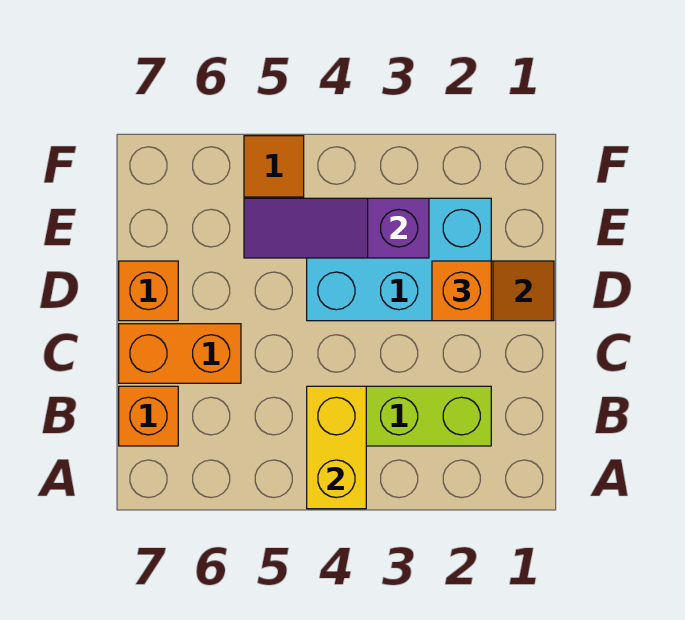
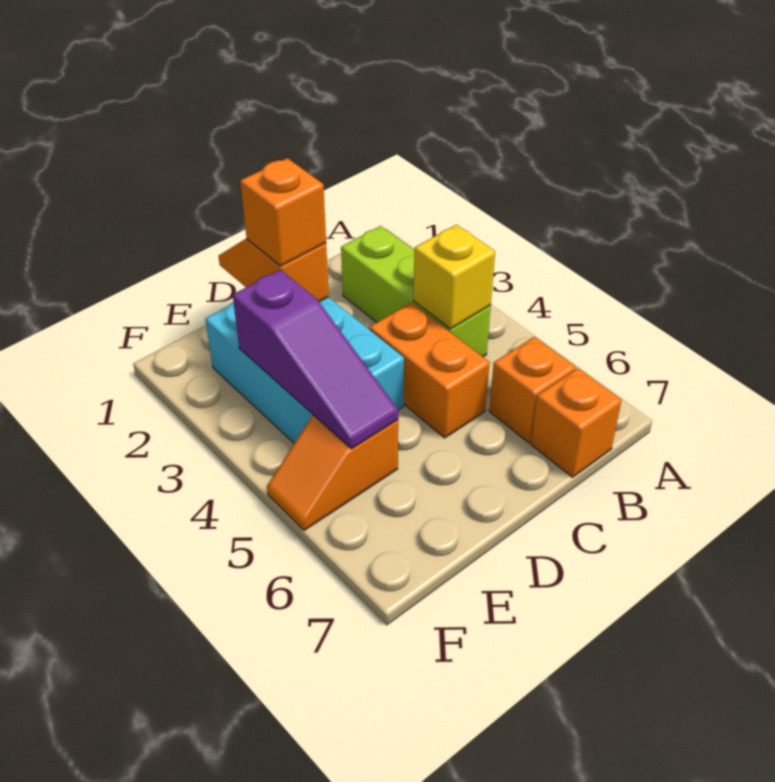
yellow 1x2 brick [307,386,366,509] -> yellow 1x1 brick [413,225,495,329]
orange 1x2 brick [119,324,241,383] -> orange 1x2 brick moved to [369,303,490,438]
orange 1x1 brick [119,261,178,321] -> orange 1x1 brick moved to [489,337,576,442]

